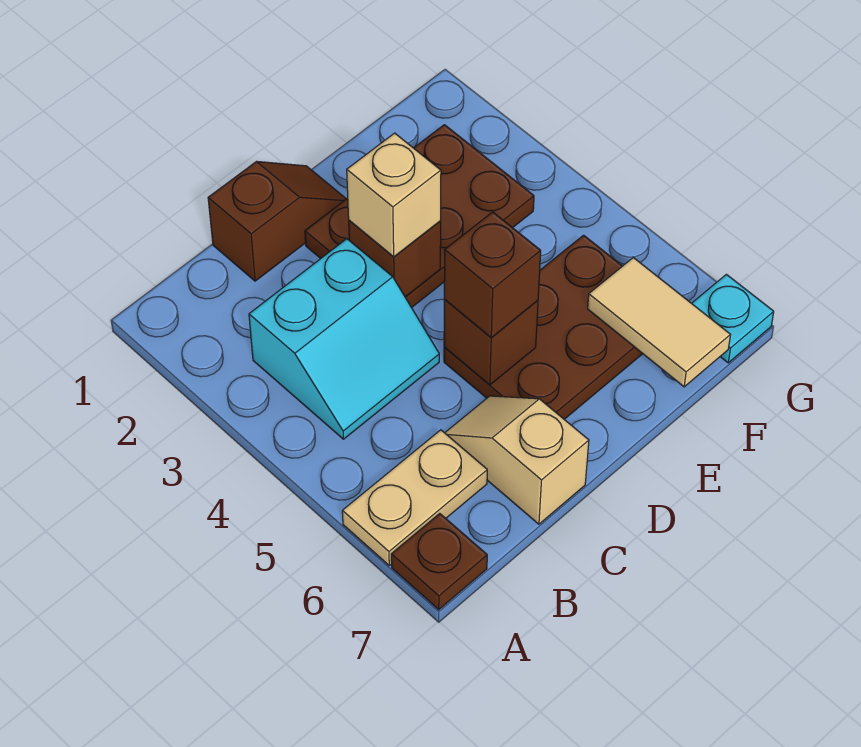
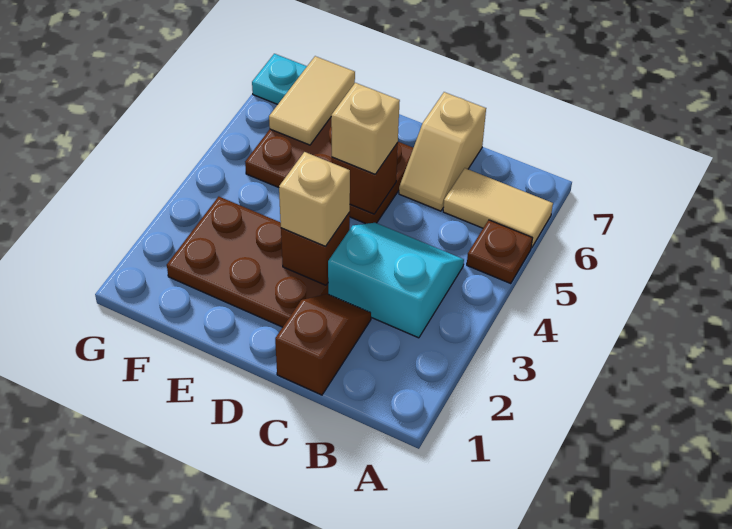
tan 1x2 plate [342,430,487,565] -> tan 1x2 tile [443,168,553,248]
brown 1x1 plate [391,514,487,610] -> brown 1x1 plate moved to [467,220,532,284]
brown 1x2 slope [208,161,346,281] -> brown 1x2 slope turned to [275,294,371,395]
brown 1x1 brick [444,212,541,337] -> tan 1x1 brick [331,83,400,174]

